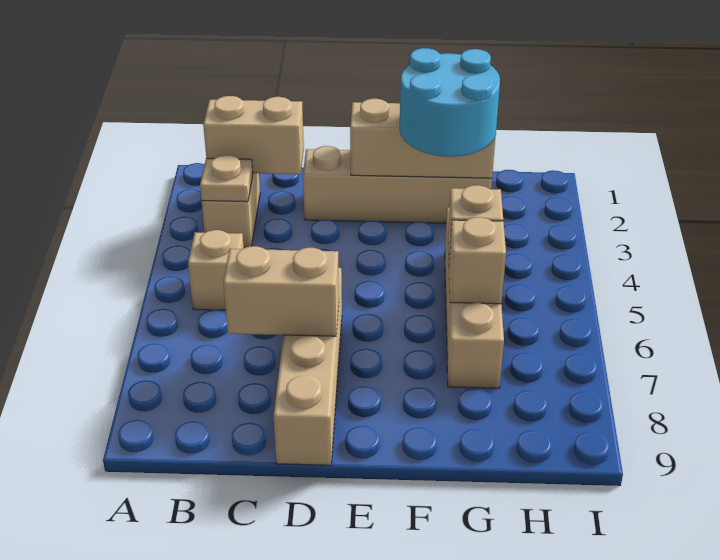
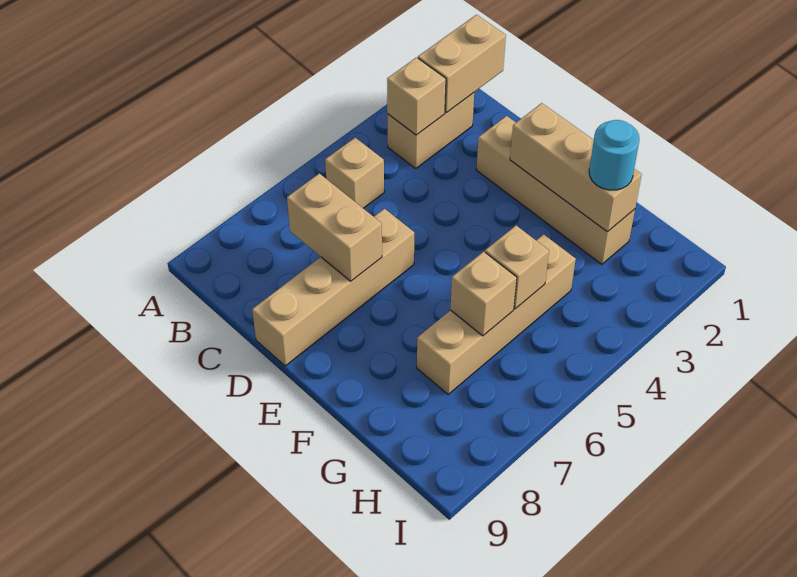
tan 1x2 brick [203,96,304,174] -> tan 1x2 brick turned to [418,15,506,113]
tan 1x1 plate [200,155,253,202] -> tan 1x1 brick [387,57,446,135]
cyan 2x2 round brick [400,48,500,157] -> cyan 1x1 round brick [589,120,639,190]

